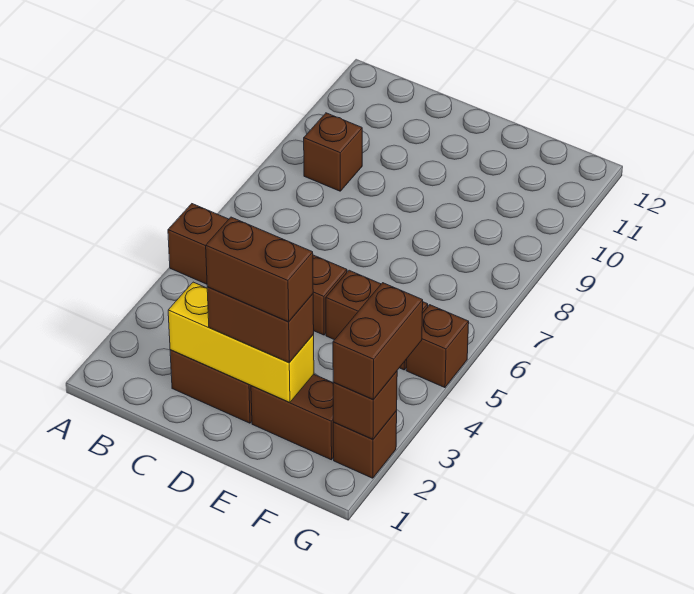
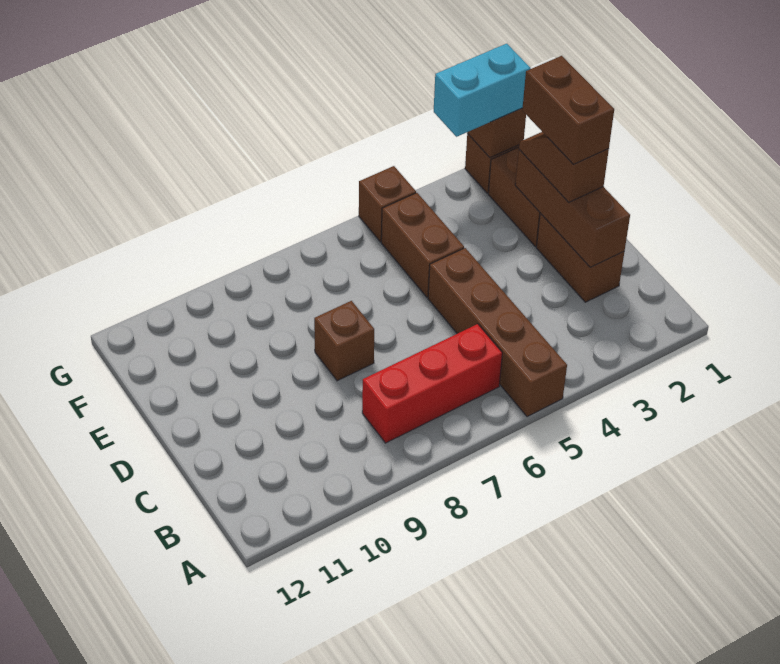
none -> red 1x3 brick [362,324,502,443]
brown 1x1 brick [304,113,362,191] -> brown 1x1 brick moved to [314,301,374,381]
yellow 1x3 brick [168,282,314,403] -> brown 1x3 brick [515,150,630,267]
brown 1x2 brick [207,287,314,363] -> brown 1x2 slope [519,132,609,202]
brown 1x2 brick [333,283,423,400] -> cyan 1x2 brick [434,44,531,137]

